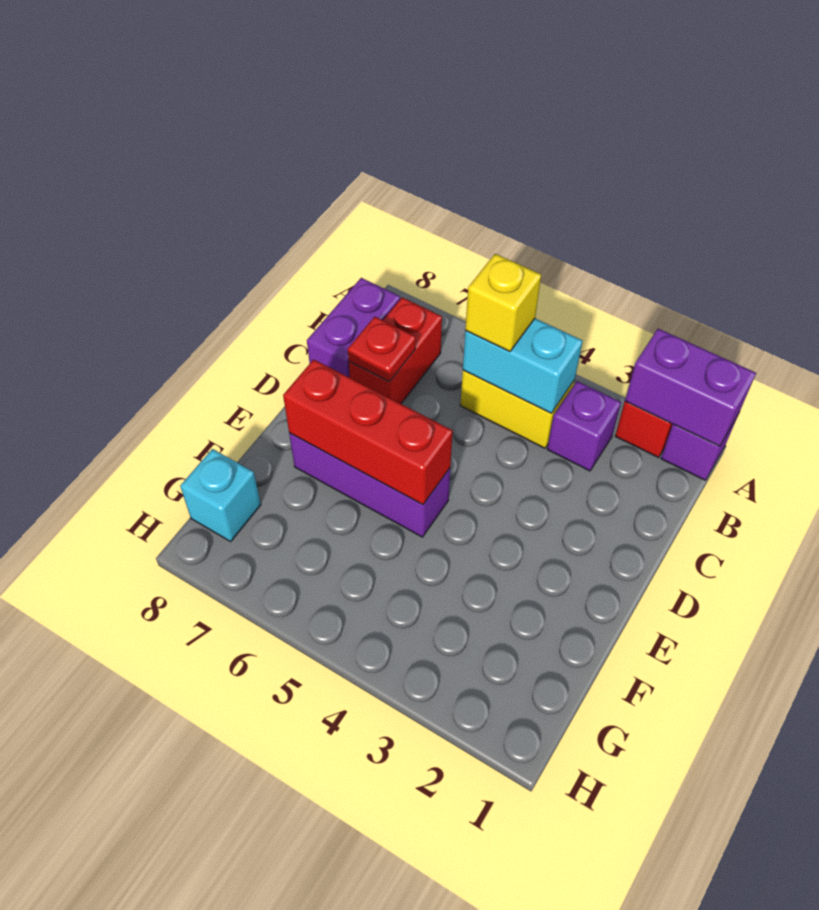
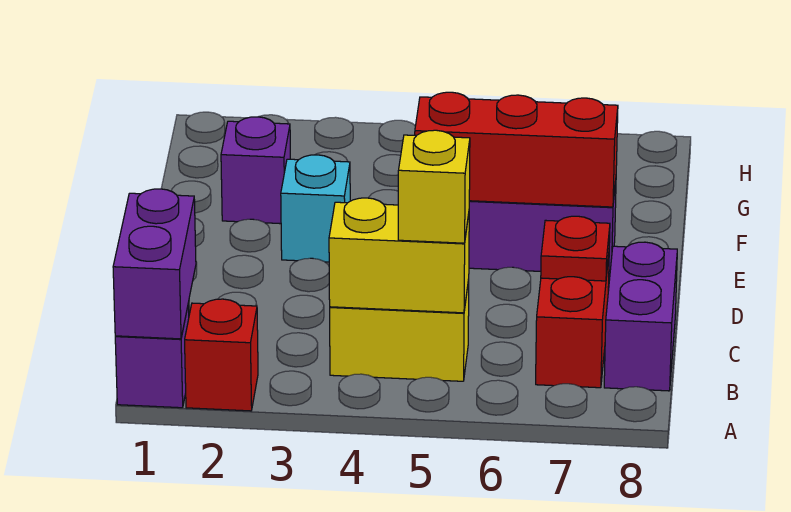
purple 1x2 brick [625,329,756,446] -> purple 1x2 brick turned to [113,189,196,339]
purple 1x1 brick [547,381,621,471] -> purple 1x1 brick moved to [221,117,290,224]
cyan 1x2 brick [463,318,583,413] -> yellow 1x2 brick [329,198,469,313]
cyan 1x1 brick [180,449,261,541] -> cyan 1x1 brick moved to [281,155,350,262]

